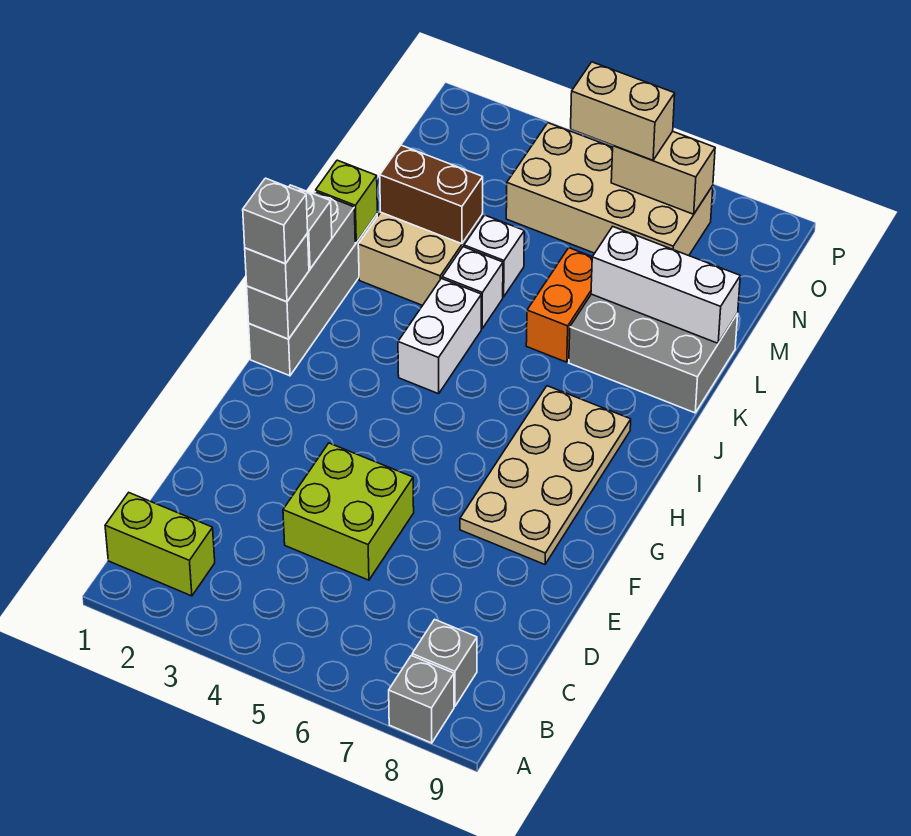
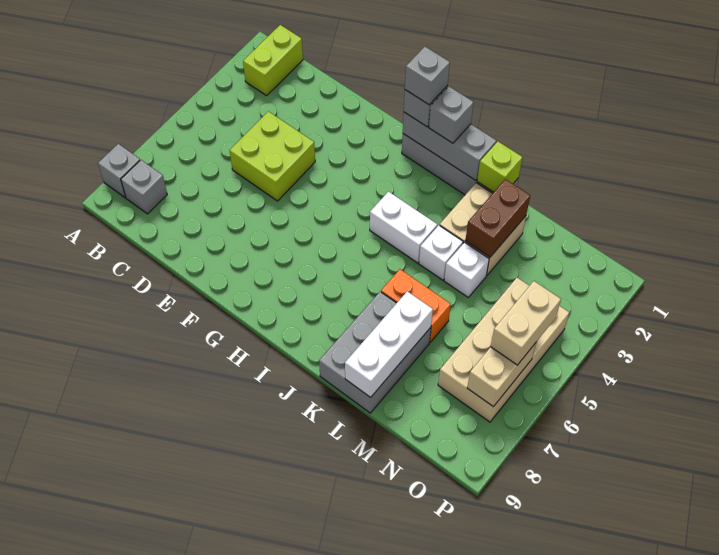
tan 2x4 plate [460,386,631,564] -> none

